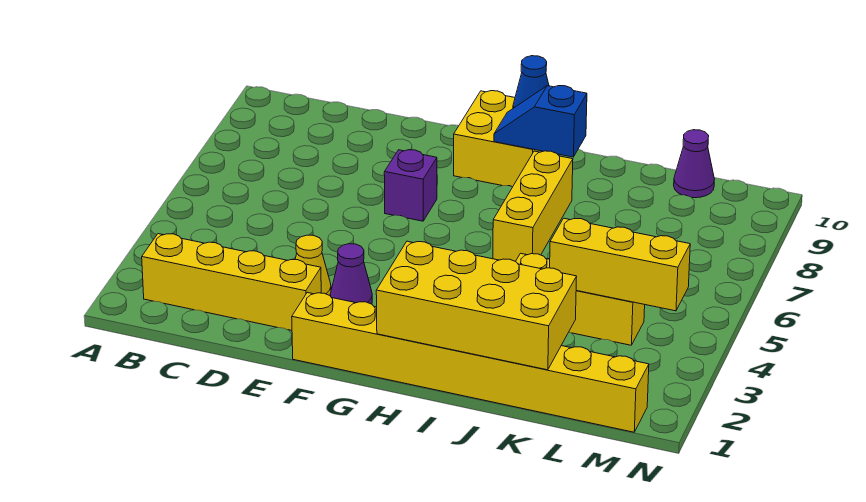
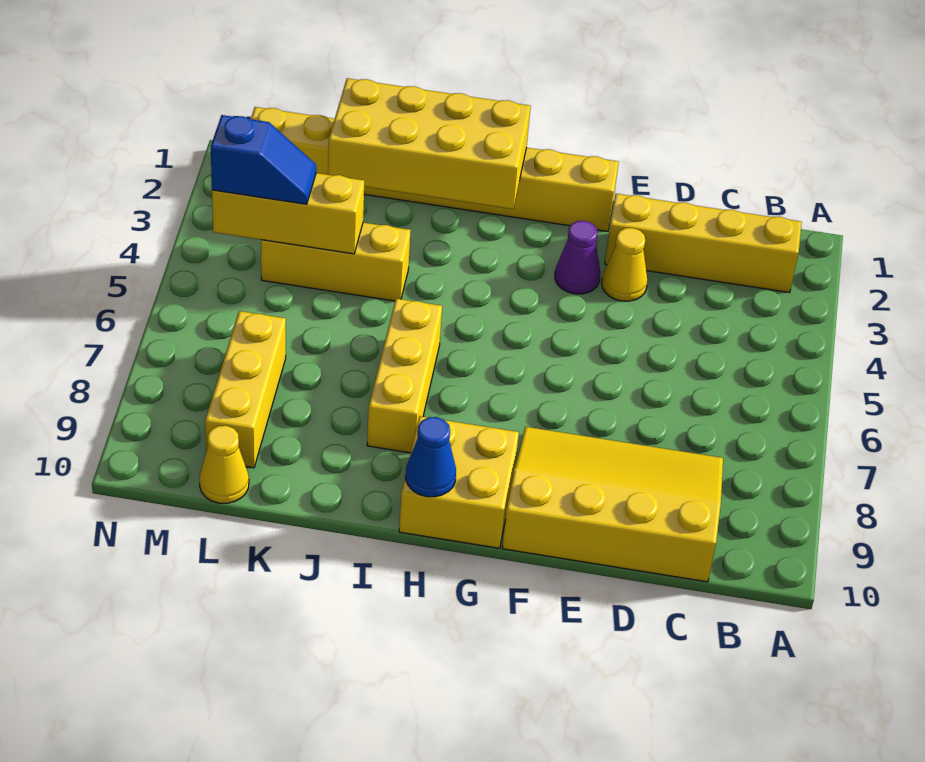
none -> yellow 3x4 slope [502,427,723,582]
purple 1x1 brick [384,150,437,221] -> none
blue 1x2 slope [494,86,587,157] -> blue 1x2 slope moved to [211,115,316,204]
none -> yellow 1x3 brick [205,311,286,468]
purple 1x1 cone [674,130,715,198] -> yellow 1x1 cone [199,426,249,503]

